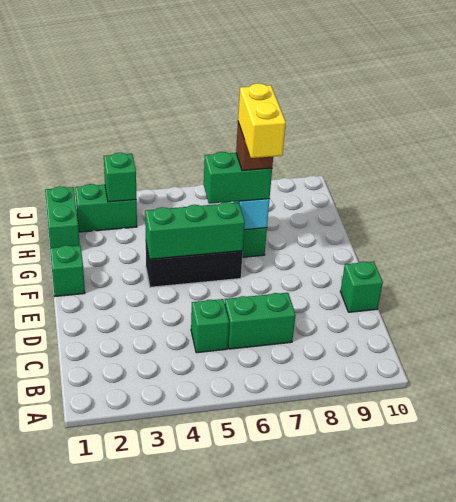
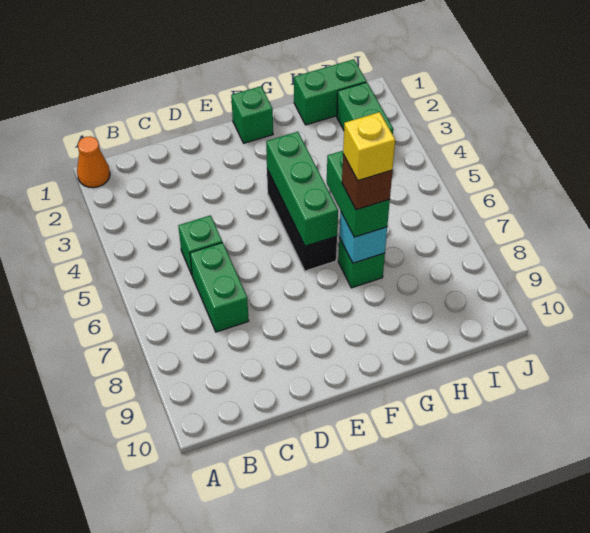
none -> orange 1x1 cone [77,136,110,188]
green 1x1 brick [340,261,383,312] -> none
yellow 1x2 brick [238,83,286,158] -> yellow 1x1 brick [343,112,395,181]
green 1x1 brick [104,153,136,202] -> none

